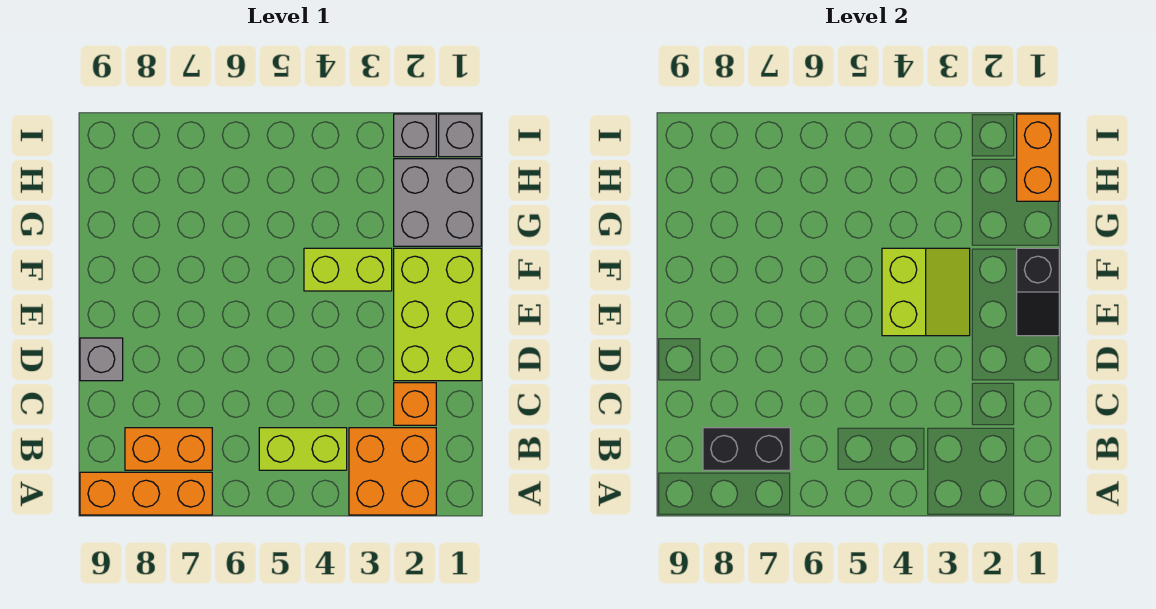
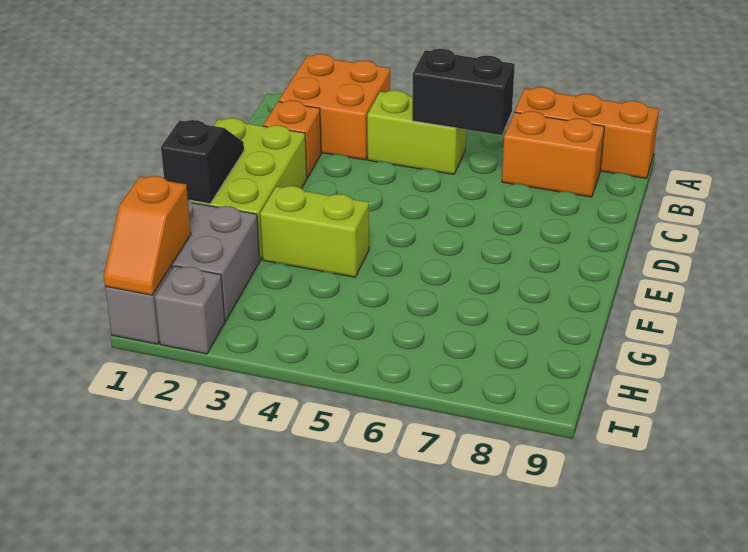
black 1x2 brick [703,428,790,470] -> black 1x2 brick moved to [412,49,515,135]
grey 1x1 brick [80,338,123,381] -> none
lime 2x2 slope [882,248,970,336] -> none
orange 1x2 brick [1017,114,1059,201] -> orange 1x2 slope [104,176,191,295]

